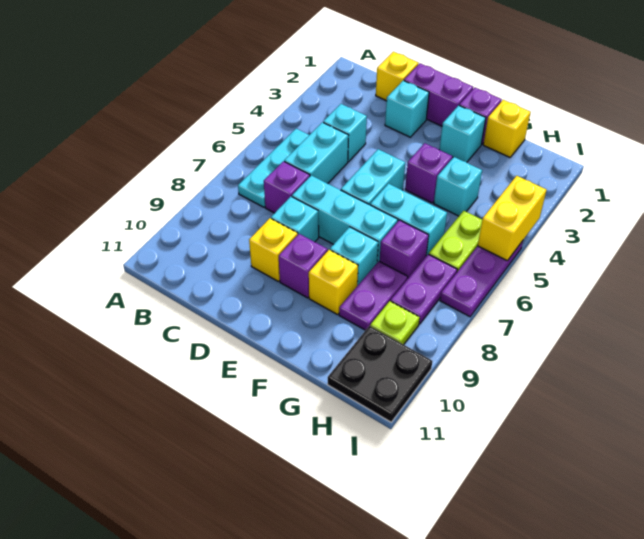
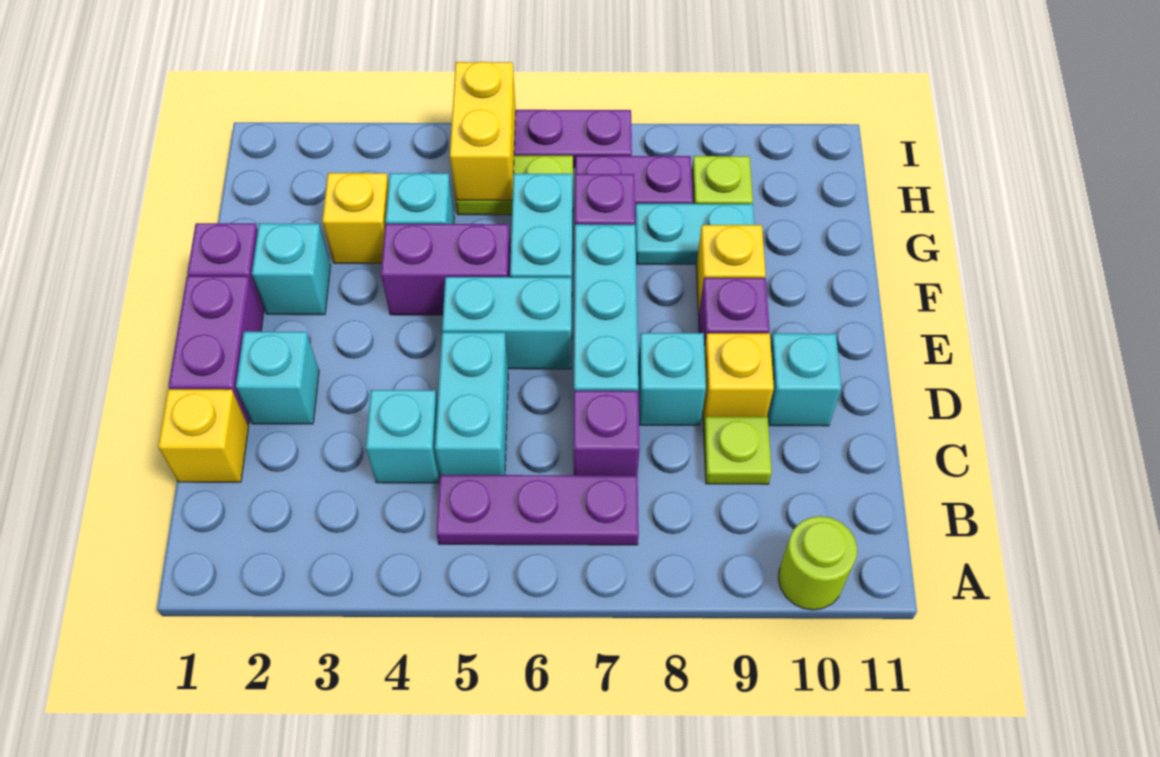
none -> lime 1x1 round brick [778,516,857,610]
cyan 1x3 plate [238,129,309,207] -> purple 1x3 plate [436,475,639,545]
cyan 1x2 brick [284,122,349,184] -> cyan 1x2 brick turned to [435,332,508,475]
none -> lime 1x1 plate [703,416,772,484]
purple 1x1 brick [405,143,452,203] -> purple 1x2 brick [381,224,511,315]
cyan 1x1 brick [330,227,378,286] -> cyan 1x1 brick moved to [767,333,841,426]
yellow 1x1 brick [483,100,531,157] -> yellow 1x1 brick moved to [322,173,389,263]
purple 1x2 plate [339,261,408,330] -> cyan 1x2 plate [635,204,754,265]
black 2x2 plate [328,326,432,422] -> none
yellow 1x2 brick [478,176,547,261] -> yellow 1x2 brick turned to [450,62,516,200]

